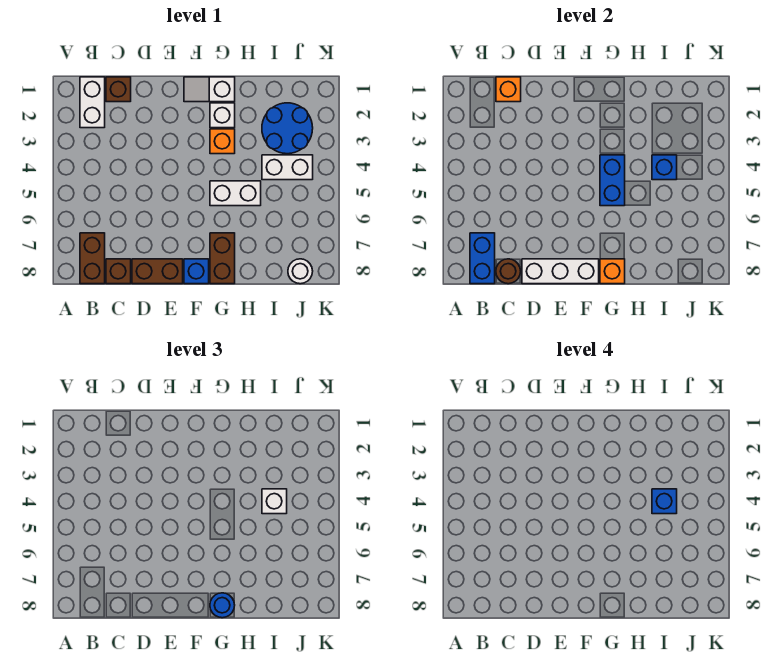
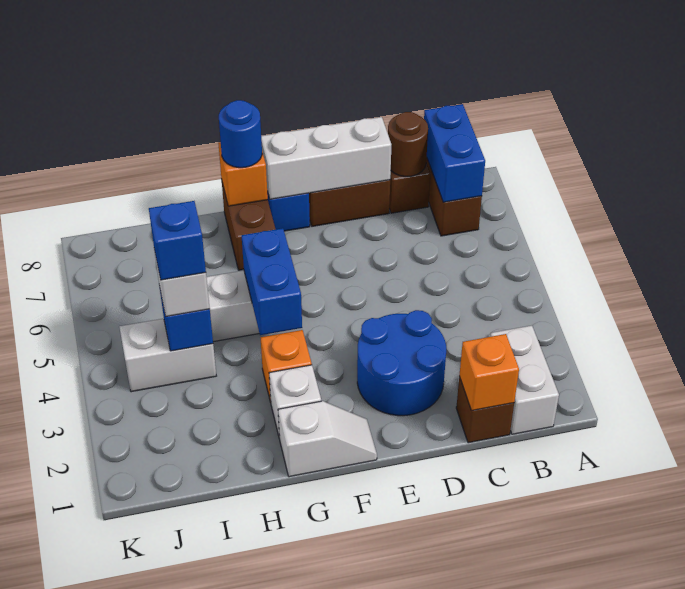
blue 2x2 round brick [262,103,313,154] -> blue 2x2 round brick moved to [357,310,446,416]
white 1x1 round brick [288,259,313,284] -> none

